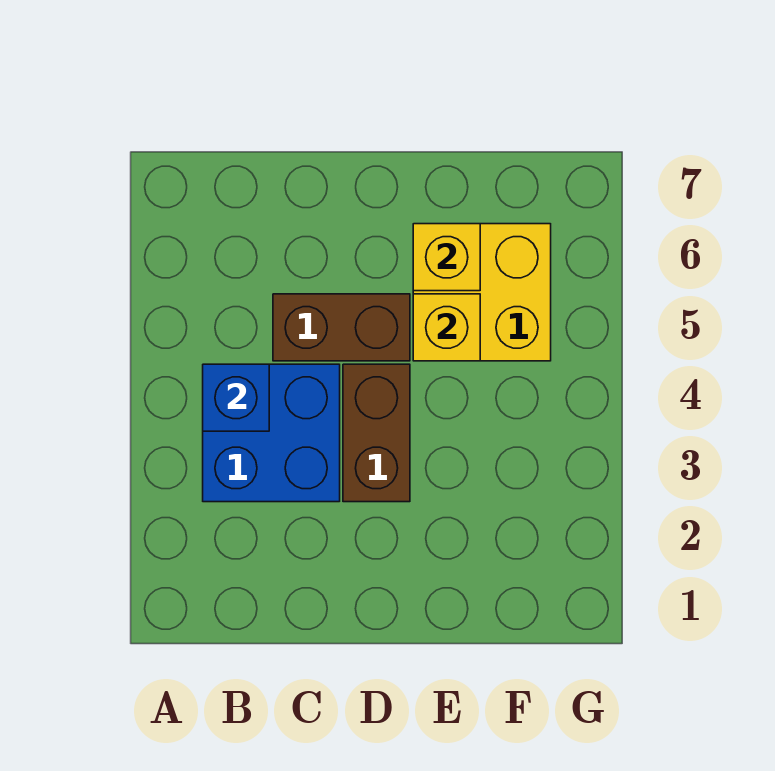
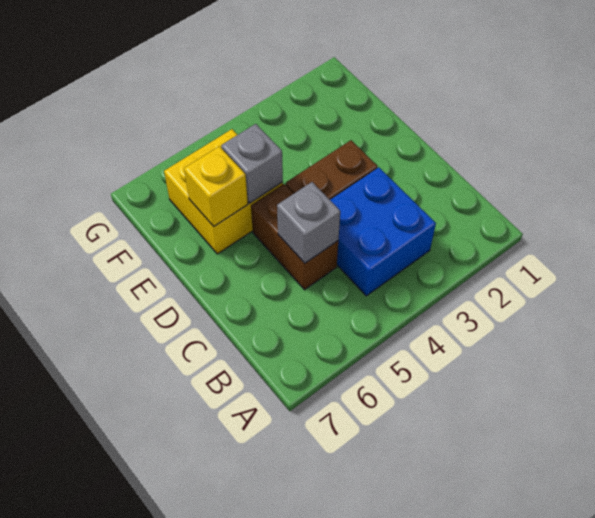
blue 1x1 brick [203,364,269,431] -> none
none -> grey 1x1 brick [277,182,340,263]
yellow 1x1 brick [413,294,480,361] -> grey 1x1 brick [221,124,283,203]

